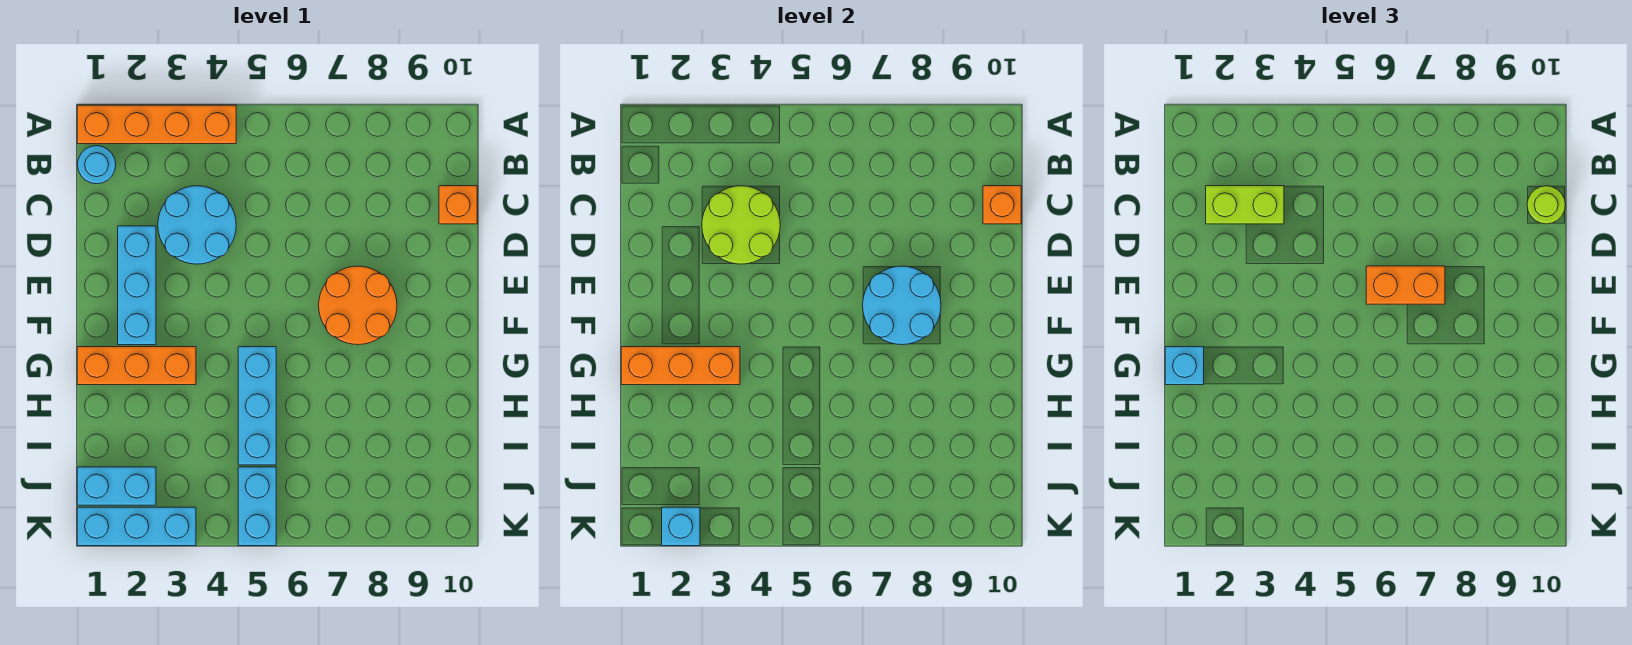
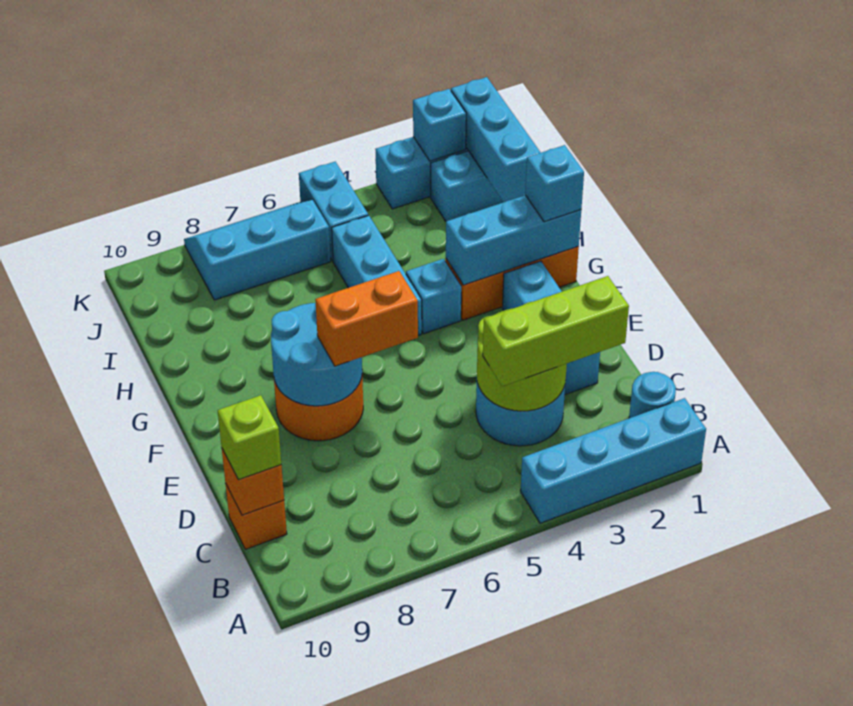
orange 1x4 brick [77,105,236,144] -> cyan 1x4 brick [520,398,706,523]
lime 1x2 brick [1206,186,1284,224] -> lime 1x3 brick [483,276,629,386]
lime 1x1 round brick [1527,186,1565,224] -> lime 1x1 brick [218,395,281,480]
orange 1x3 brick [621,347,740,385] -> cyan 1x3 brick [446,195,581,285]
none -> cyan 1x1 brick [406,259,461,334]
none -> cyan 1x3 brick [451,77,541,202]
none -> cyan 2x3 slope [184,200,331,300]

